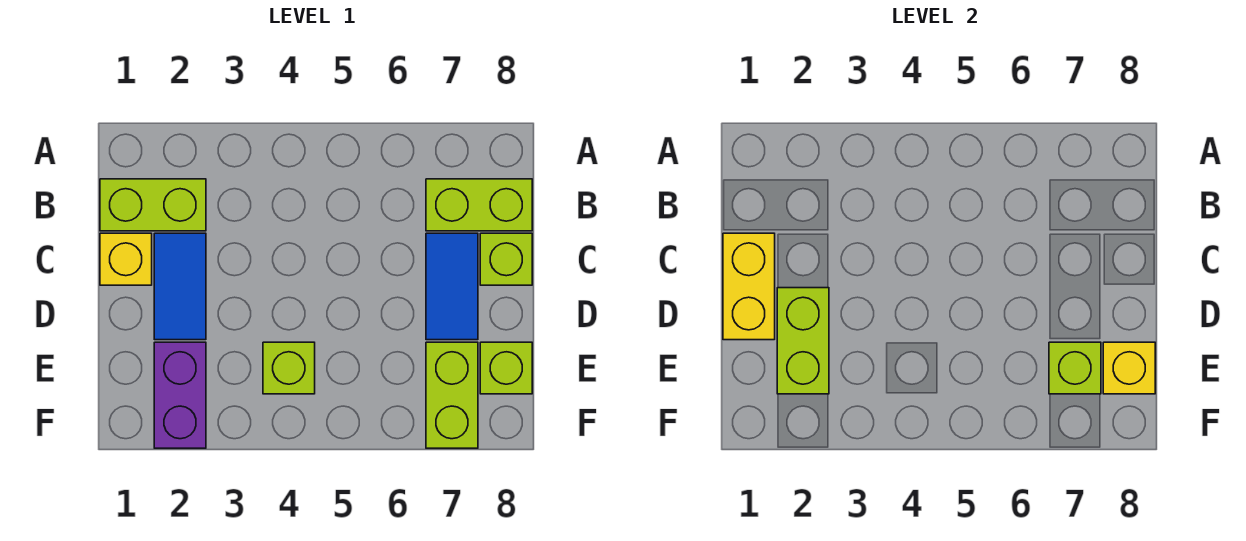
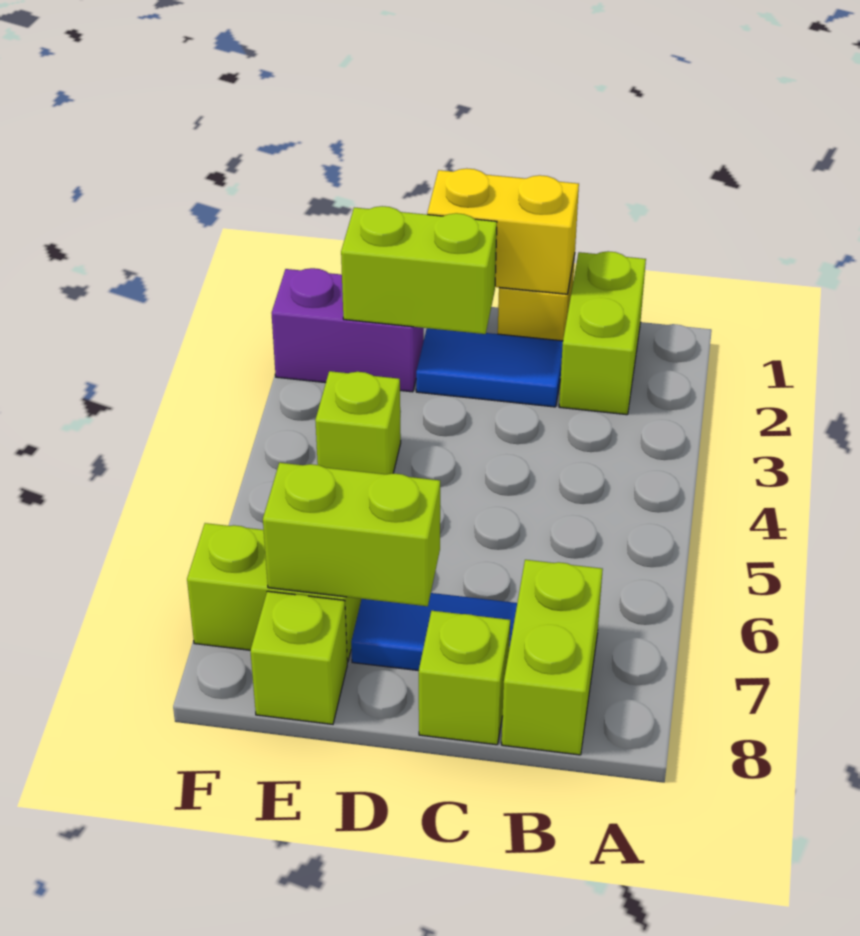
lime 1x1 brick [1049,342,1101,394] -> lime 1x2 brick [263,463,440,606]
yellow 1x1 brick [1103,342,1155,394] -> none

